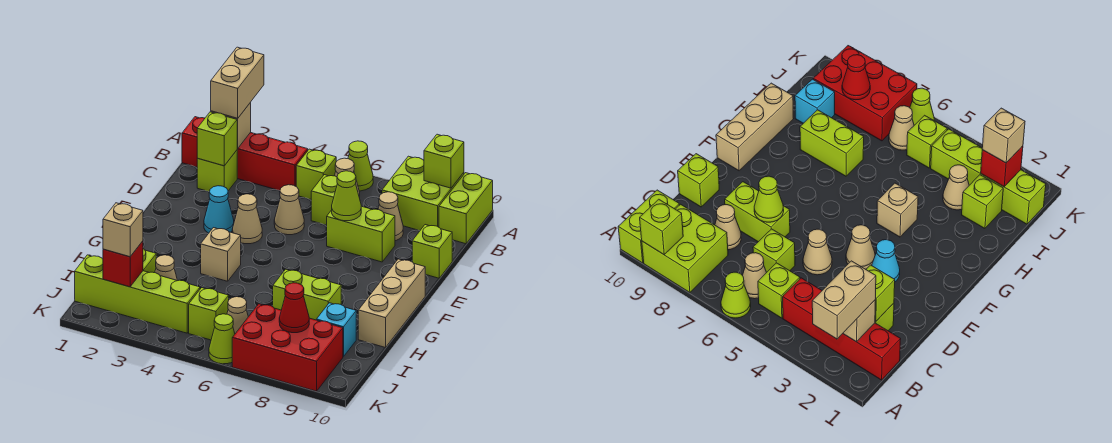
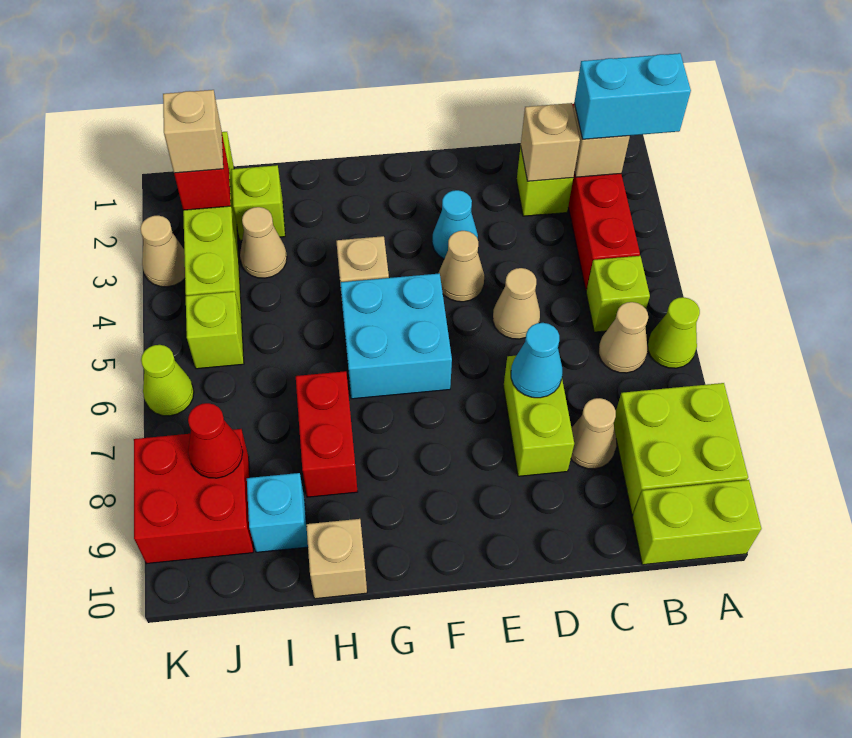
tan 1x2 brick [211,47,264,118] -> cyan 1x2 brick [574,53,691,139]
lime 1x1 brick [424,134,464,188] -> none
lime 1x1 brick [197,112,238,166] -> tan 1x1 brick [521,103,580,181]
lime 1x1 brick [311,175,337,225] -> none
lime 1x1 cone [332,171,361,221] -> cyan 1x1 cone [511,323,562,398]
lime 1x1 brick [412,225,452,278] -> none
none -> cyan 2x2 brick [340,273,452,399]
tan 1x3 brick [358,259,425,348] -> tan 1x1 brick [306,519,367,599]
lime 1x2 brick [273,269,341,320] -> red 1x2 brick [296,371,358,497]
tan 1x1 cone [227,297,248,334] -> tan 1x1 cone moved to [140,216,185,287]
red 2x3 brick [232,304,343,391] -> red 2x2 brick [134,429,253,564]

